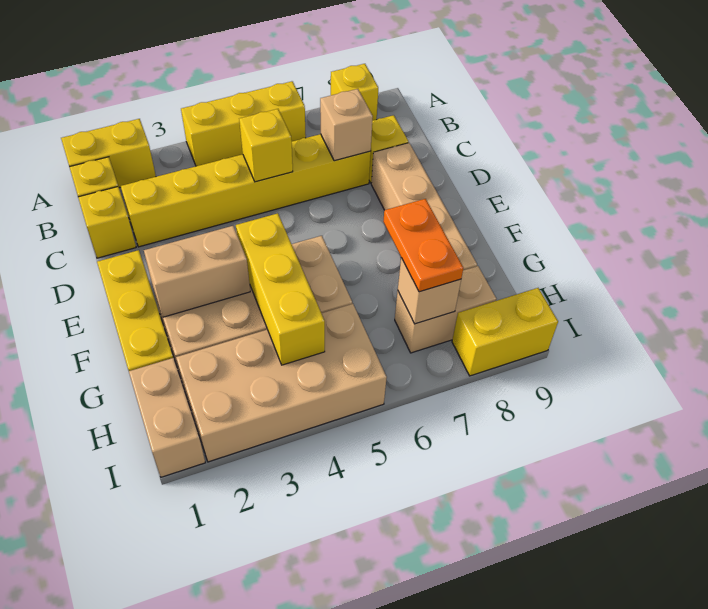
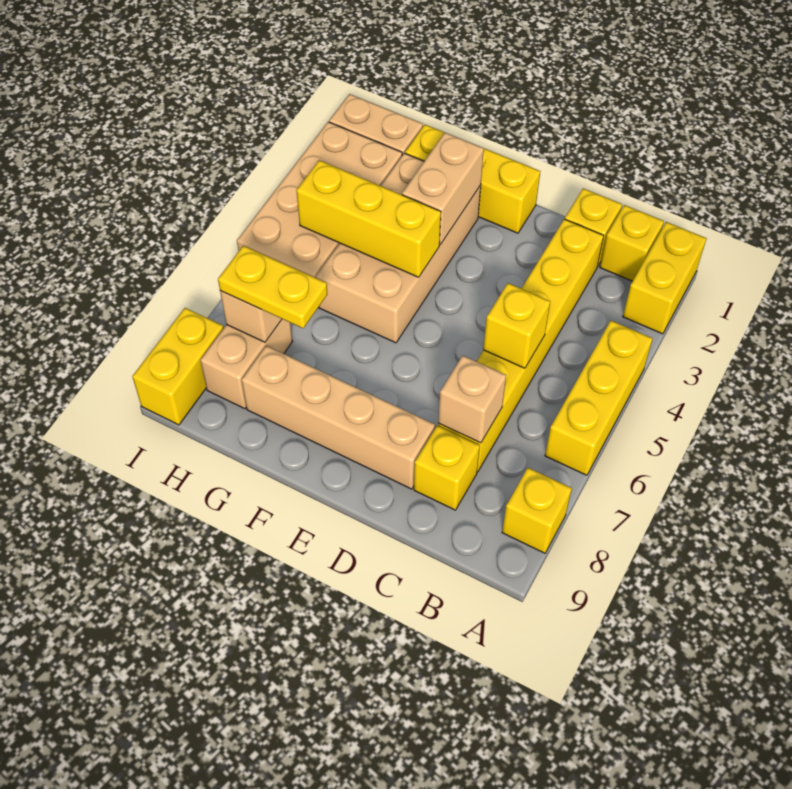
orange 1x2 plate [383,199,463,292] -> yellow 1x2 plate [218,246,327,328]

